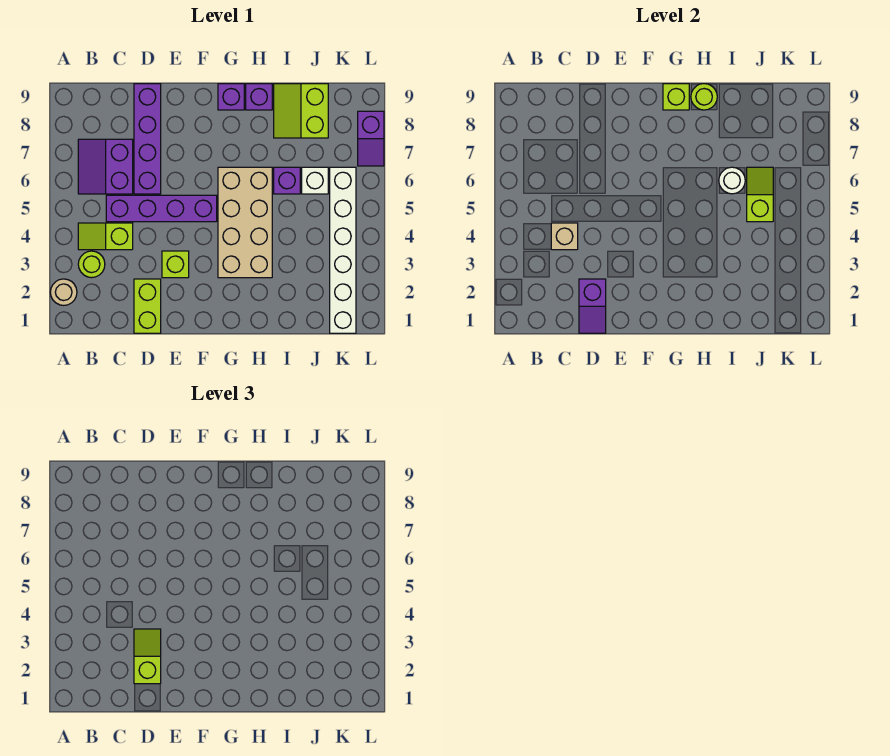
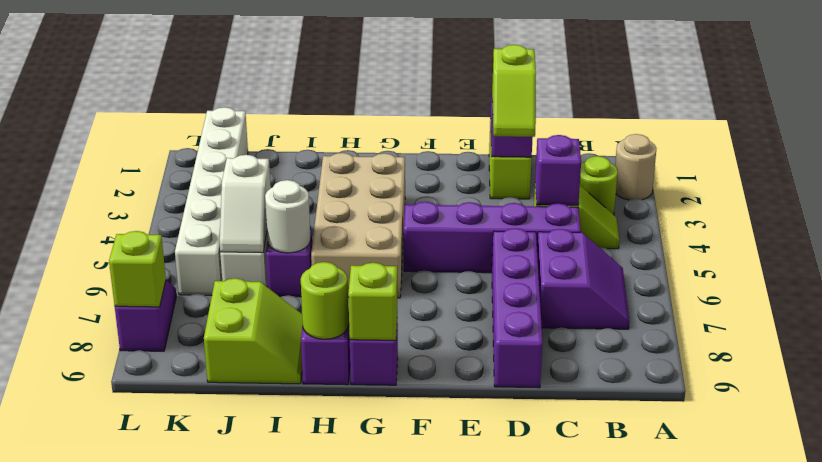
tan 1x1 brick [551,223,578,250] -> purple 1x1 brick [535,135,581,205]
lime 1x1 brick [162,251,189,278] -> lime 1x1 brick moved to [109,231,166,307]
lime 1x2 slope [747,167,773,222] -> white 1x2 slope [220,155,271,253]

